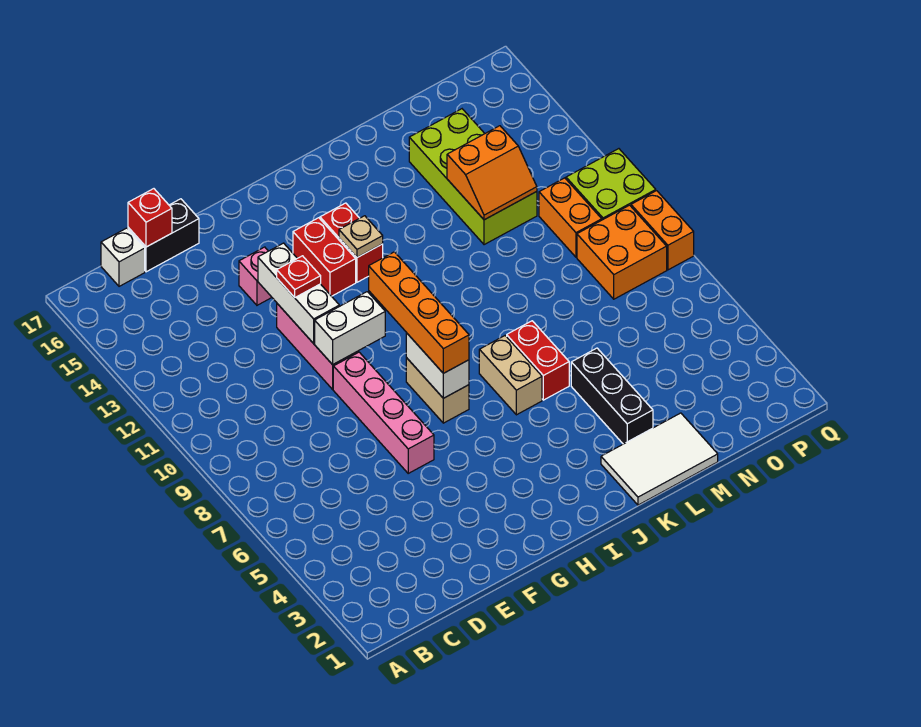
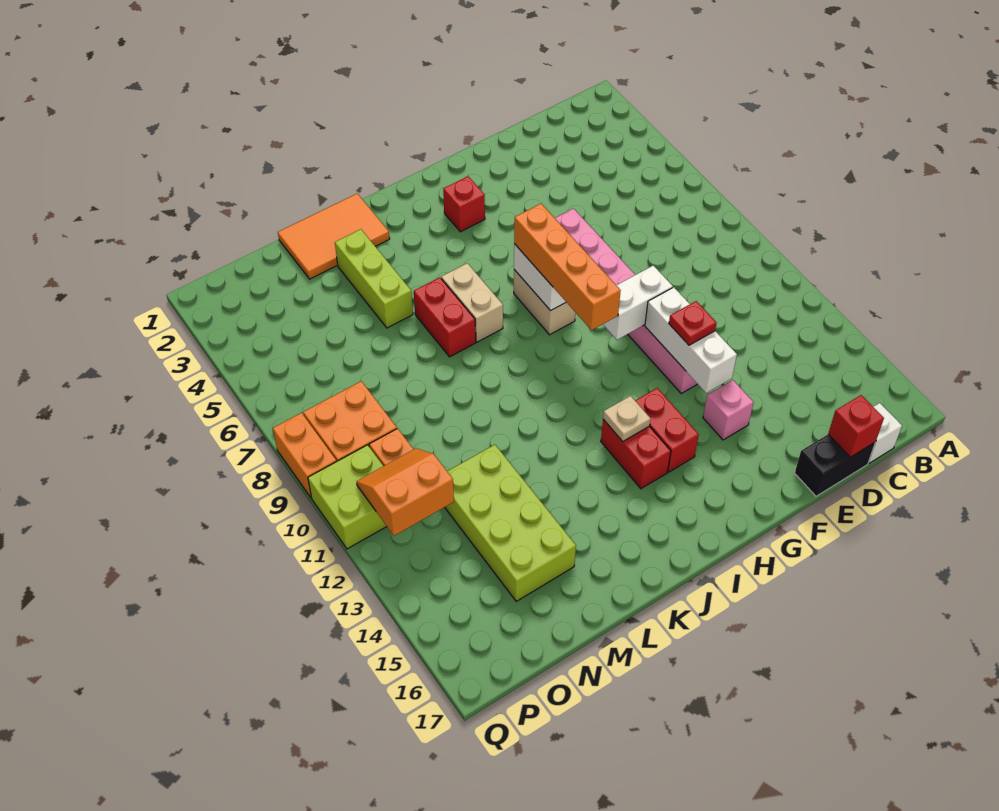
none -> red 1x1 brick [443,176,485,232]
white 2x3 tile [601,413,718,505] -> orange 2x3 tile [278,194,390,279]
black 1x3 brick [571,348,653,444] -> lime 1x3 brick [335,229,413,328]
orange 2x2 slope [447,126,537,220] -> orange 2x2 slope moved to [356,448,454,536]

